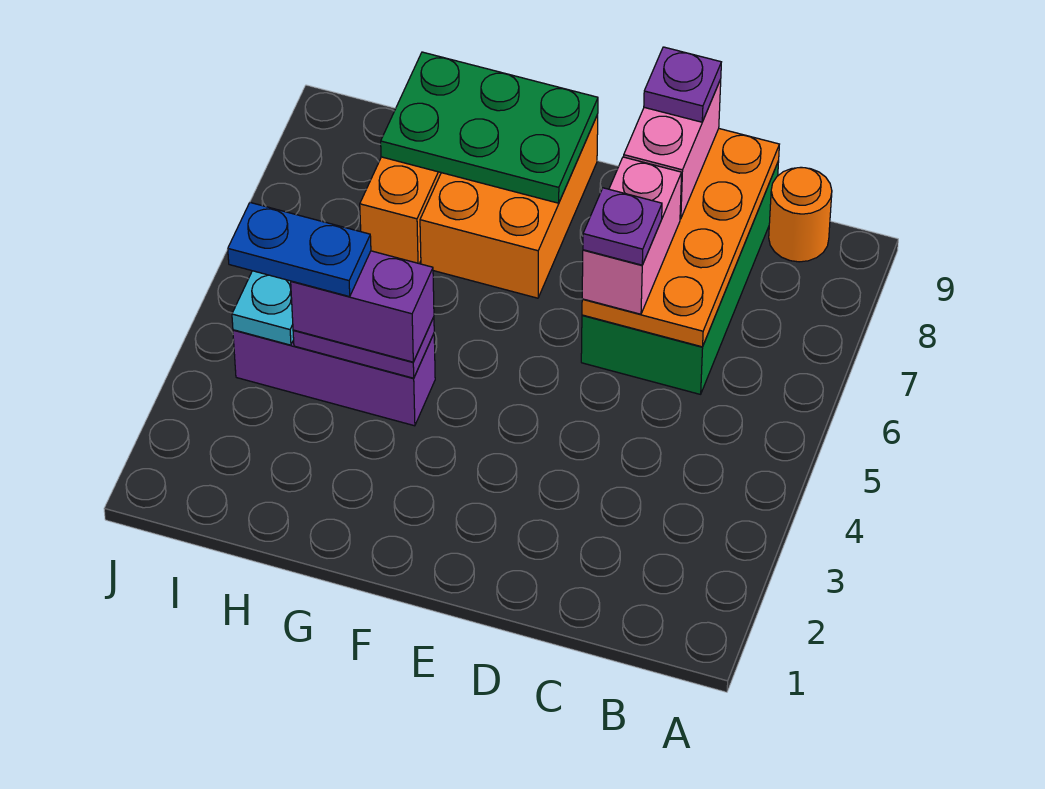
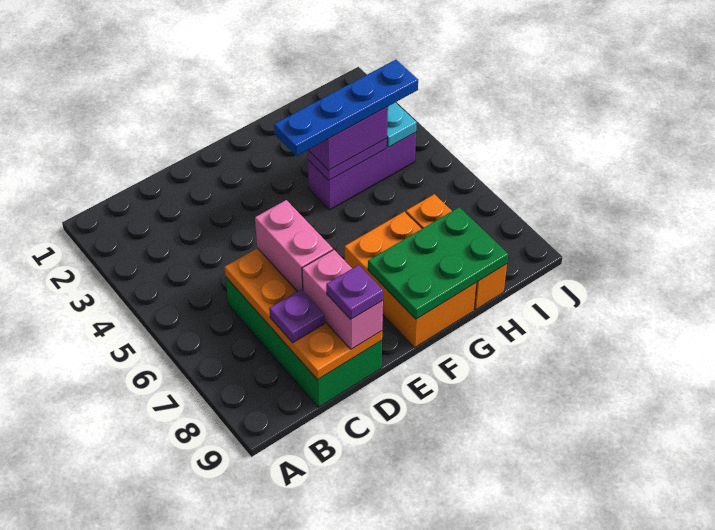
orange 1x1 round brick [769,167,832,262] -> none
purple 1x1 plate [583,188,662,265] -> purple 1x1 plate moved to [269,289,325,343]
blue 1x2 plate [228,203,371,297] -> blue 1x4 plate [274,60,418,156]

